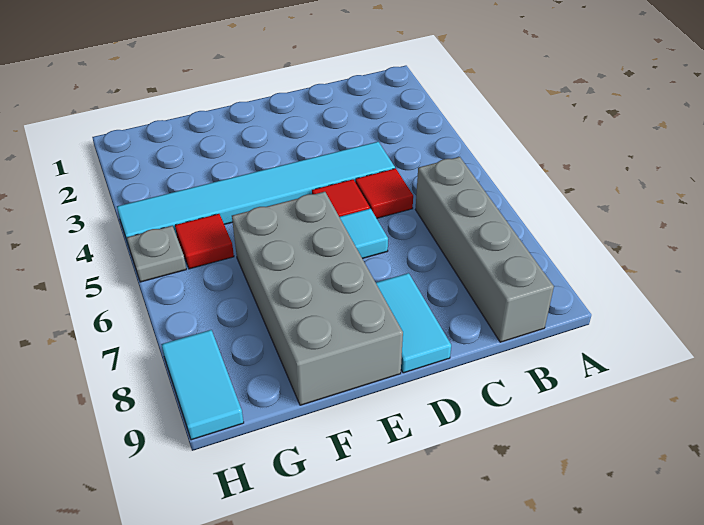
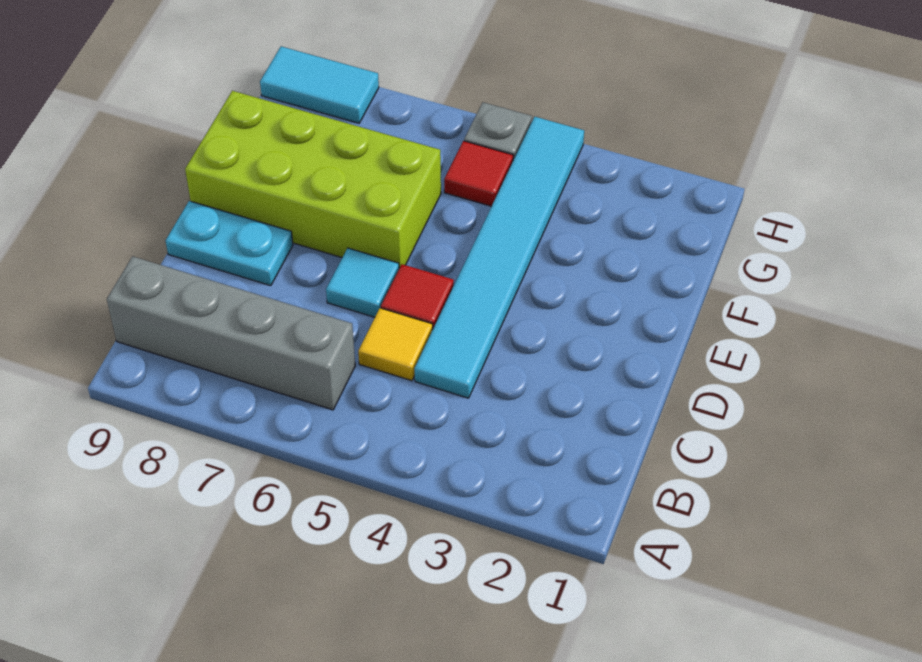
red 1x1 tile [355,168,413,218] -> yellow 1x1 tile [358,308,433,381]
cyan 1x2 tile [376,273,451,373] -> cyan 1x2 plate [166,201,293,286]
grey 2x4 brick [232,192,403,405] -> lime 2x4 brick [185,91,441,268]

